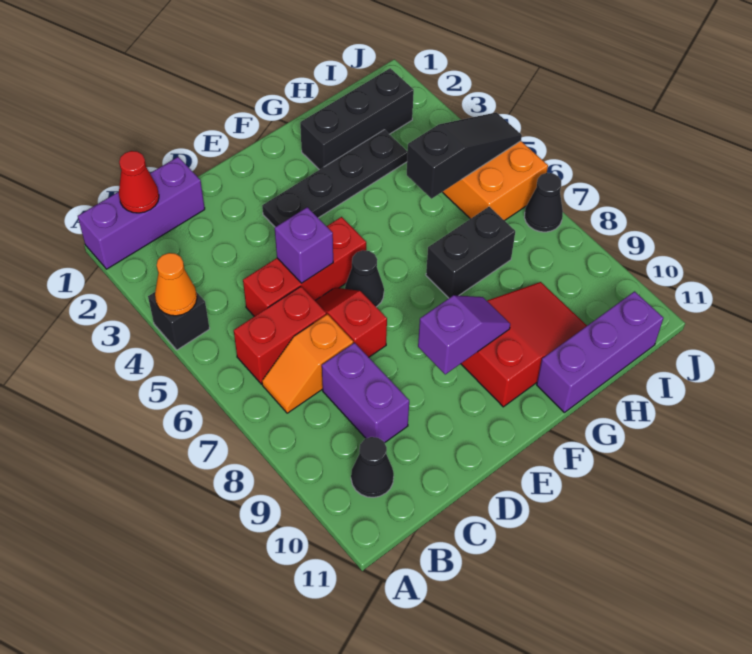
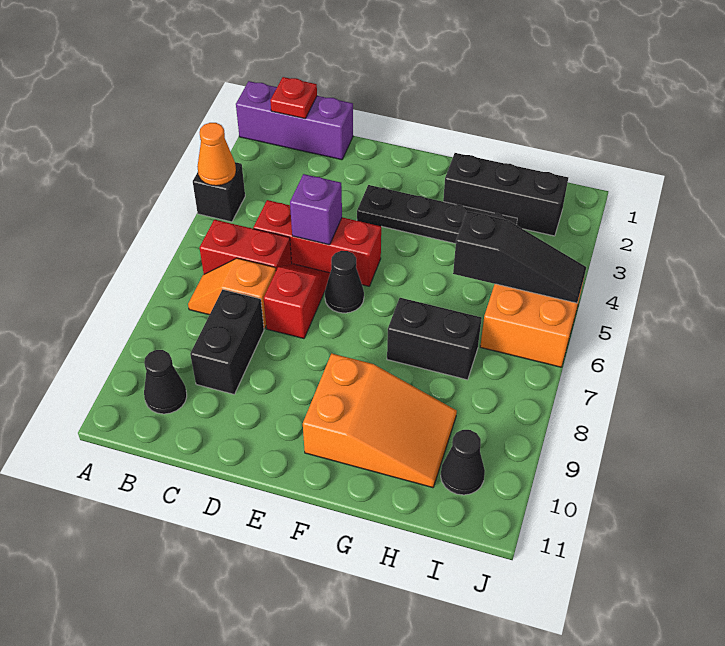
red 1x1 cone [119,151,159,213] -> red 1x1 plate [270,77,317,119]
purple 1x2 brick [322,343,409,443] -> black 1x2 brick [190,289,264,394]
purple 1x2 slope [418,295,510,374] -> none
red 2x3 slope [461,282,587,407] -> orange 2x3 slope [303,353,457,488]
purple 1x3 brick [537,291,663,413] -> none
black 1x1 cone [524,173,563,232] -> black 1x1 cone moved to [441,430,485,495]

